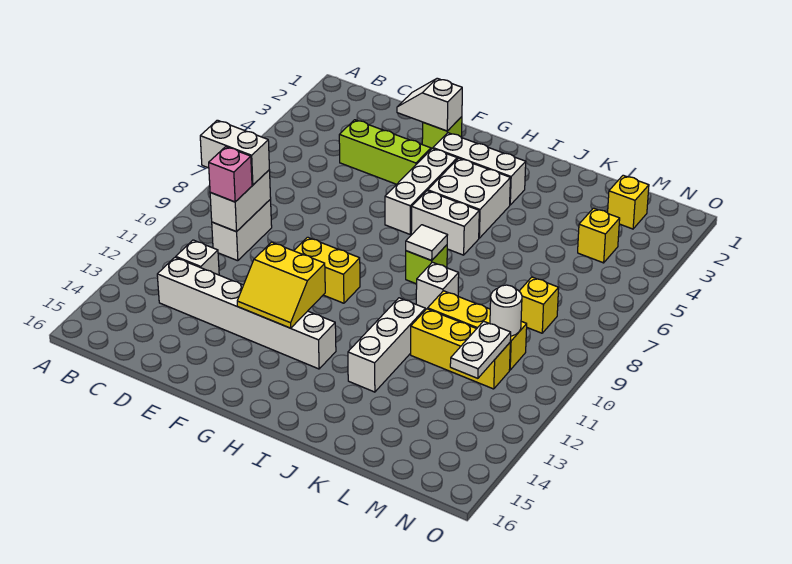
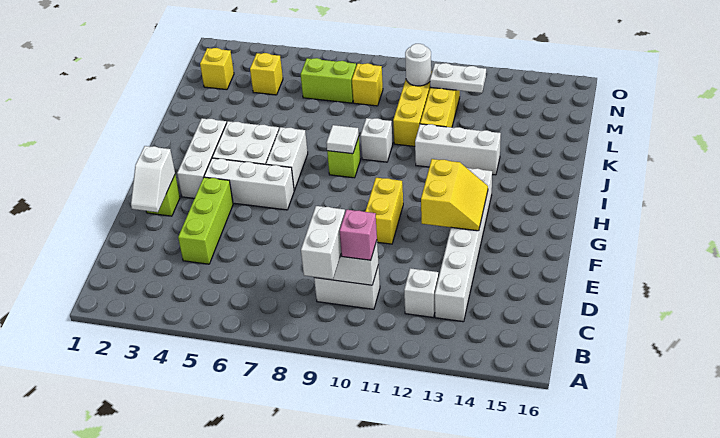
none -> lime 1x2 brick [301,58,356,103]

